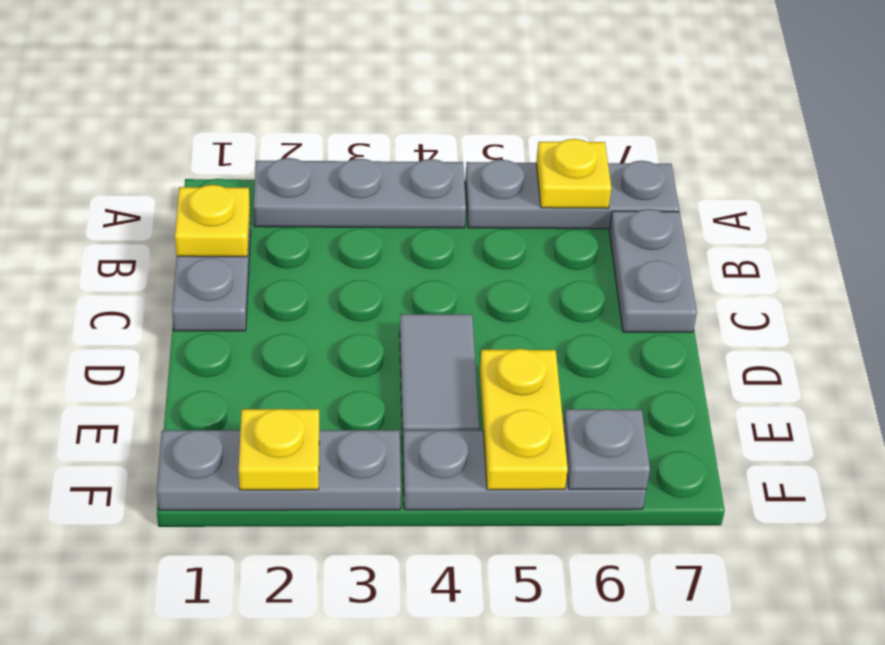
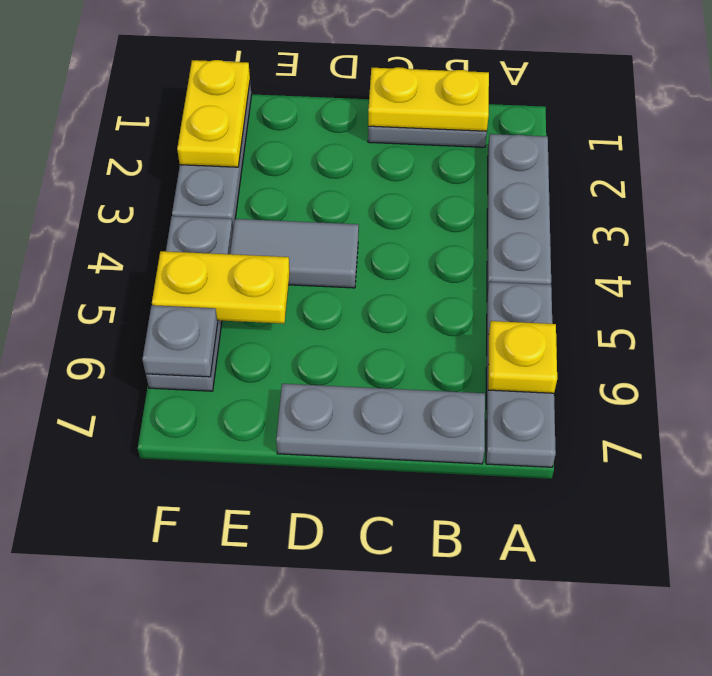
yellow 1x1 plate [175,185,250,257] -> yellow 1x2 plate [368,67,489,132]
grey 1x2 plate [609,209,697,332] -> grey 1x3 plate [276,384,485,464]
yellow 1x1 plate [239,409,319,490] -> yellow 1x2 plate [177,60,250,167]

